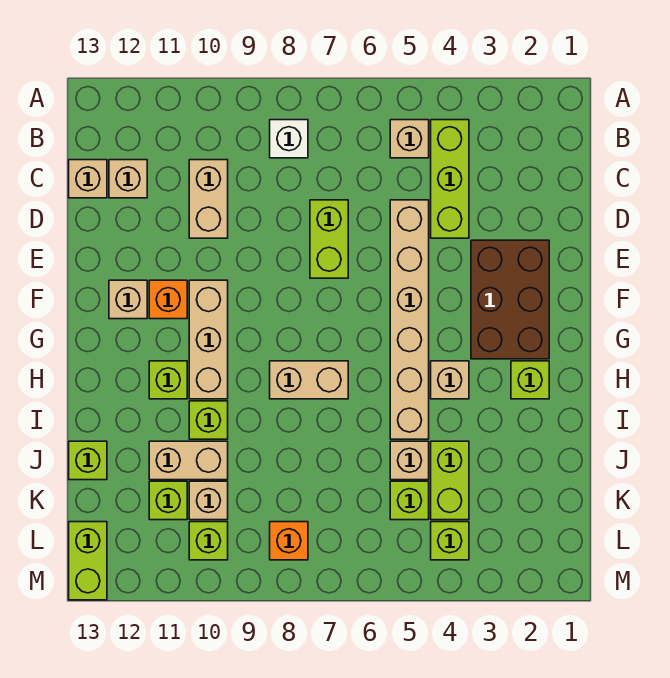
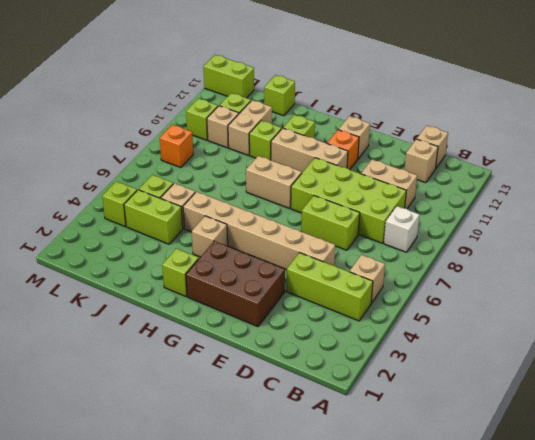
none -> lime 2x4 brick [291,158,406,243]
tan 1x2 brick [270,361,348,399] -> tan 1x2 brick turned to [246,156,302,208]

